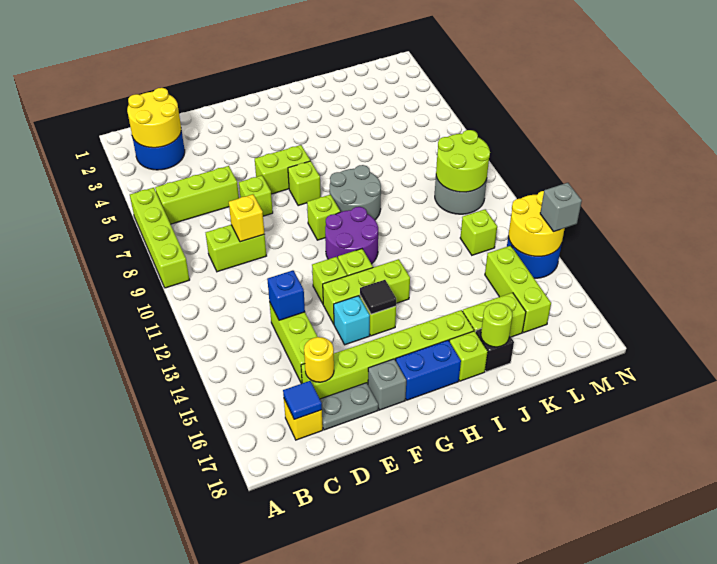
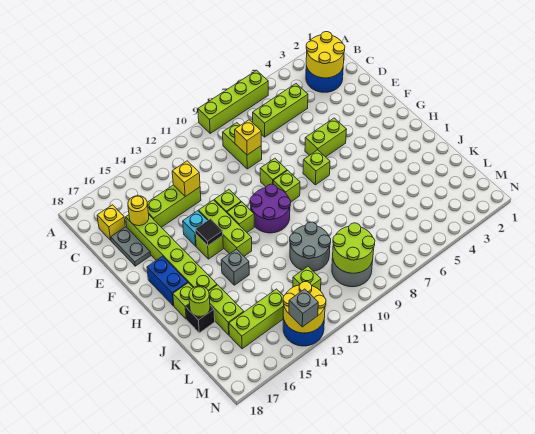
lime 1x3 brick [155,166,239,224] -> lime 1x3 brick turned to [253,84,308,137]
blue 1x1 tile [283,381,322,419] -> none
blue 1x1 brick [267,270,305,320] -> yellow 1x1 brick [172,161,200,197]
lime 1x1 brick [239,175,273,216] -> lime 1x1 brick moved to [260,158,287,187]
lime 1x2 brick [255,145,310,194] -> lime 1x2 brick turned to [305,118,347,157]
grey 1x1 brick [368,359,406,410] -> grey 1x1 brick moved to [221,249,249,285]
grey 2x2 round brick [330,165,381,220] -> grey 2x2 round brick moved to [290,222,331,271]

